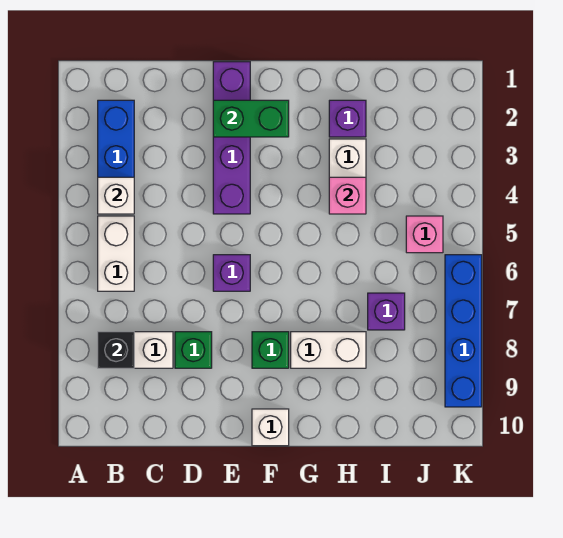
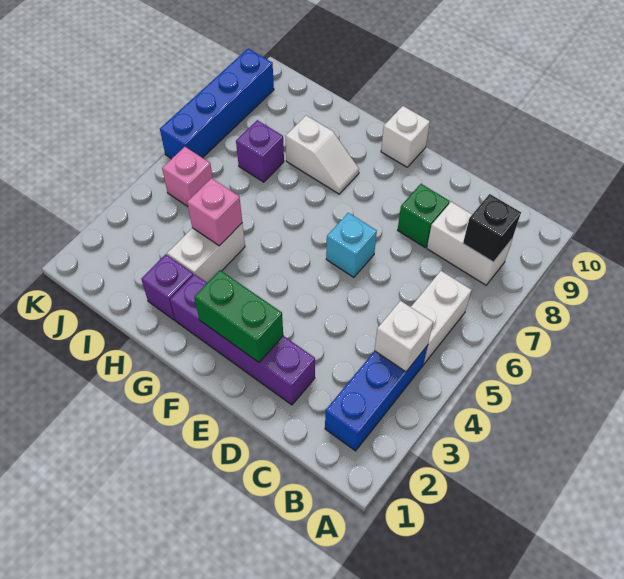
purple 1x4 brick [213,62,250,214] -> purple 1x4 brick turned to [170,274,315,405]
purple 1x1 brick [213,255,250,291] -> cyan 1x1 brick [326,213,377,277]
green 1x1 brick [252,332,289,368] -> none
white 1x2 brick [291,332,366,368] -> white 1x2 slope [286,115,359,194]

